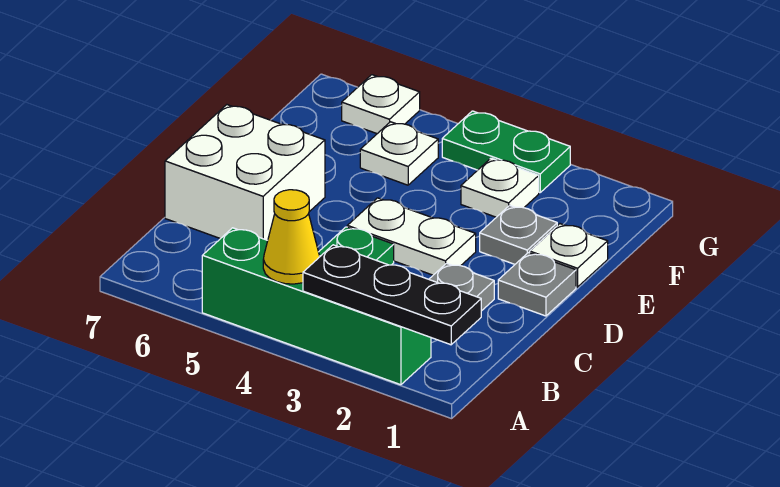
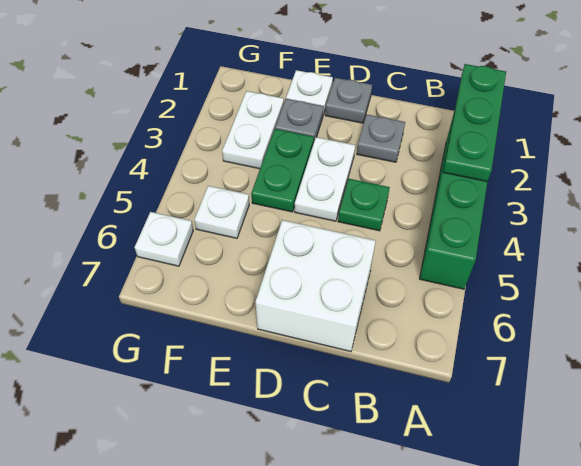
black 1x3 plate [303,245,481,345] -> green 1x3 plate [443,64,506,182]
yellow 1x1 cone [263,190,320,284] -> none
white 1x1 plate [461,158,539,217] -> white 1x2 plate [222,91,284,169]
green 1x2 plate [442,111,570,193] -> green 1x2 plate moved to [251,129,314,212]

